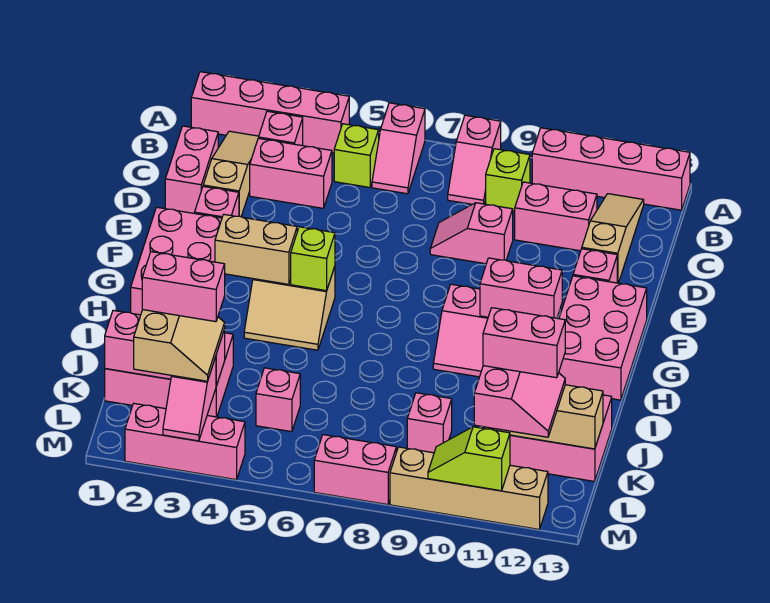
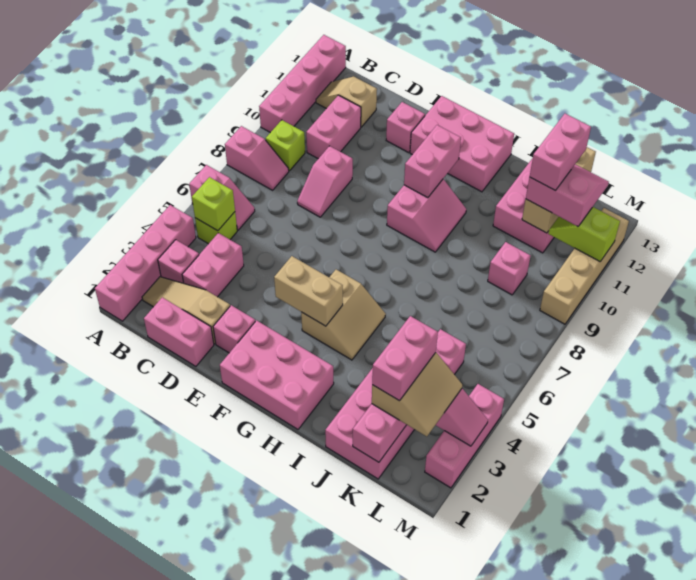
tan 1x3 slope [582,194,644,283] -> tan 1x2 slope [316,77,377,127]
tan 1x2 brick [215,214,297,284] -> tan 1x2 brick turned to [274,256,343,326]
lime 1x1 brick [291,227,335,291] -> lime 1x1 brick moved to [192,177,235,231]
tan 2x2 slope [134,310,225,381] -> tan 2x2 slope turned to [372,353,462,436]
pink 1x2 brick [314,435,396,505] -> none
lime 1x2 slope [428,427,510,491] -> lime 1x2 slope turned to [548,207,620,261]

